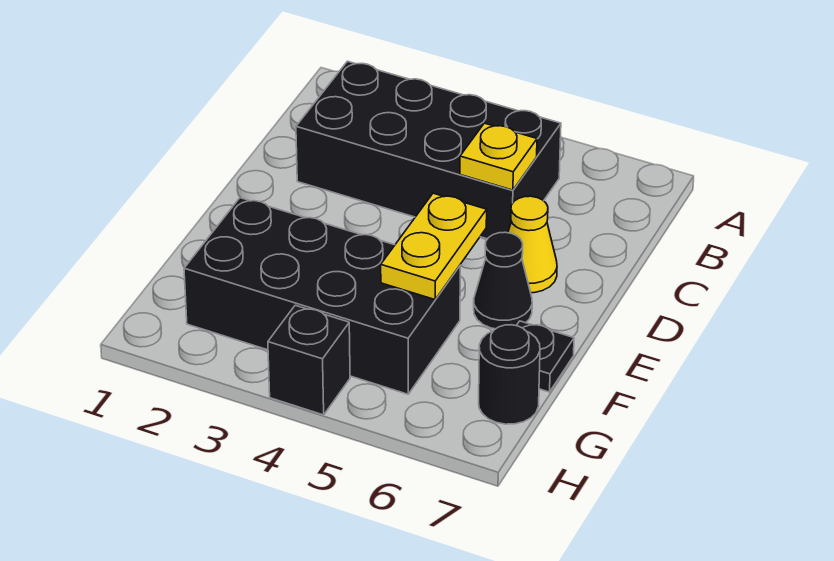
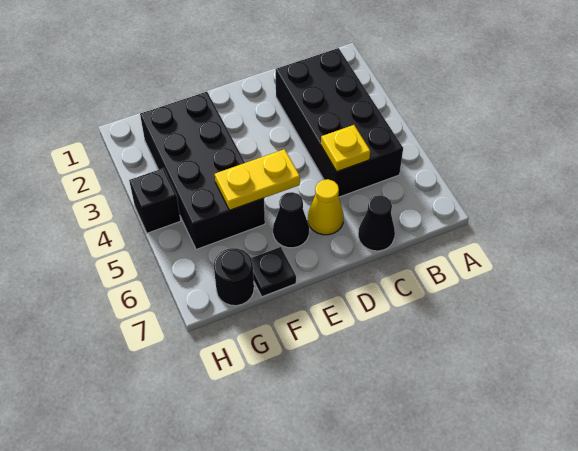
none -> black 1x1 cone [358,195,395,251]

